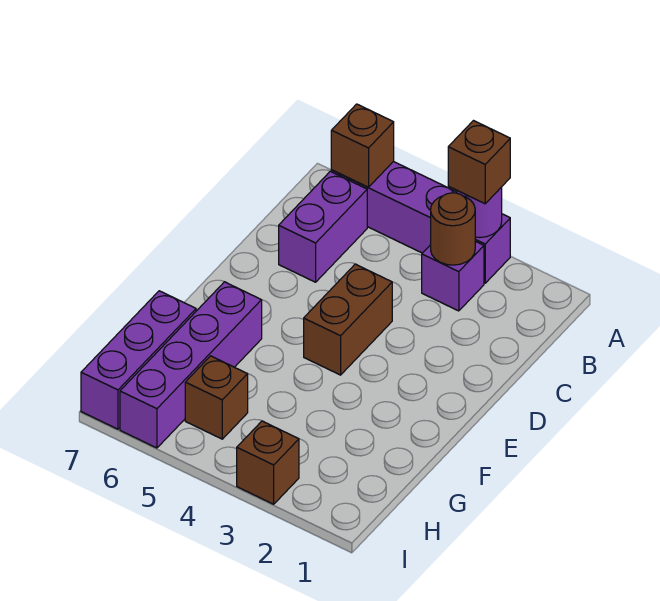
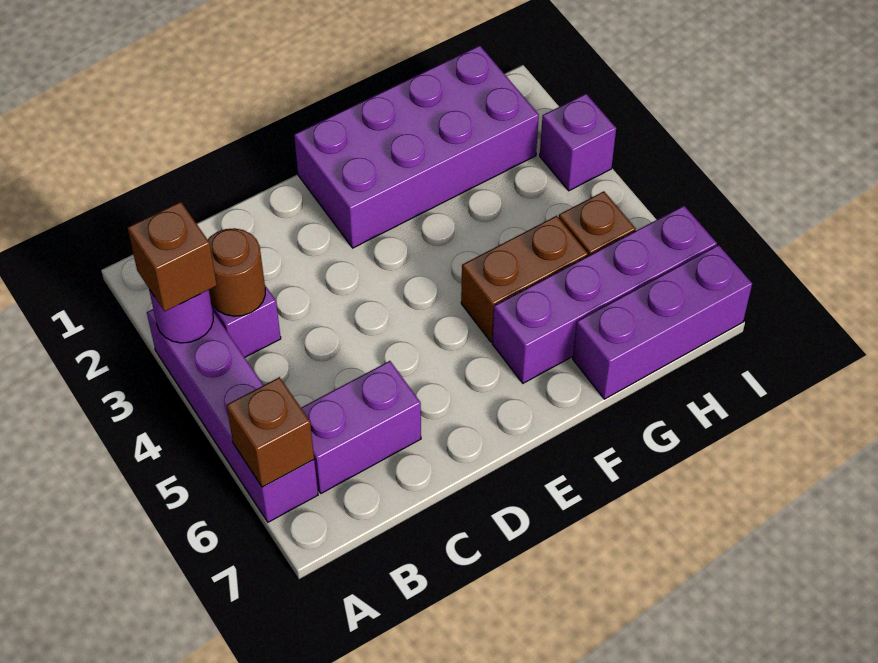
brown 1x2 brick [304,264,392,375] -> brown 1x2 brick moved to [461,216,588,342]
none -> purple 2x4 brick [294,45,539,248]
brown 1x1 brick [237,421,299,504] -> purple 1x1 brick [540,94,616,191]

